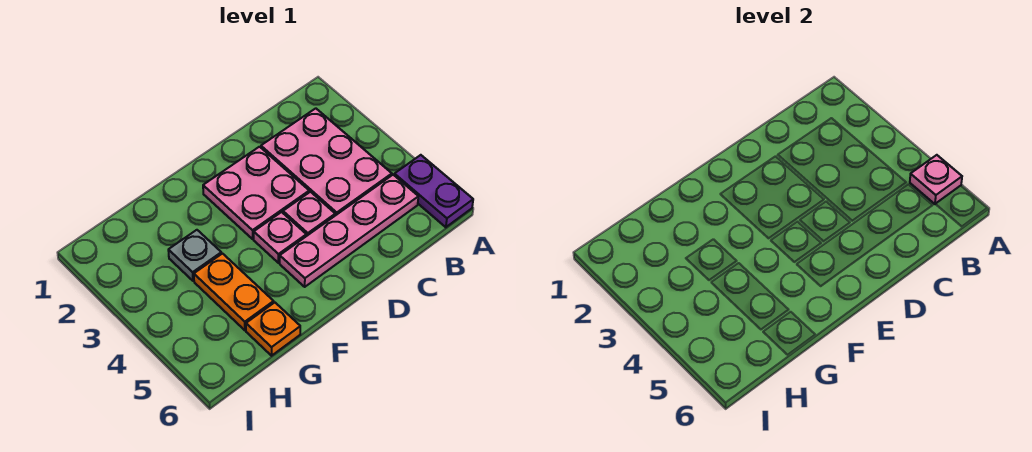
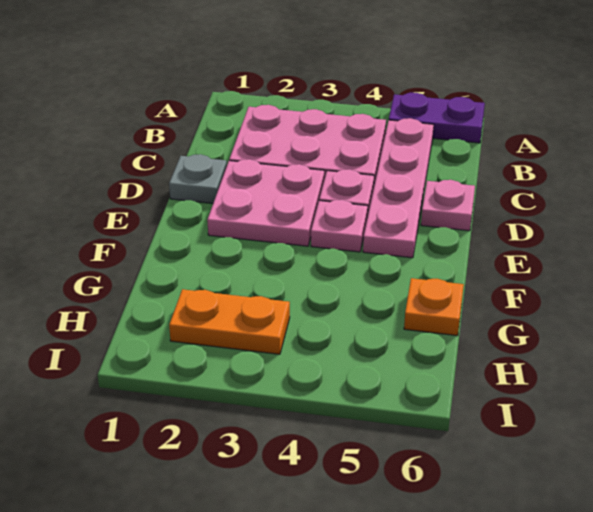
pink 1x1 plate [910,155,962,204] -> pink 1x1 plate moved to [421,180,475,231]
grey 1x1 plate [168,230,221,281] -> grey 1x1 plate moved to [169,154,227,203]
orange 1x2 plate [194,254,274,330] -> orange 1x2 plate moved to [169,289,290,354]

